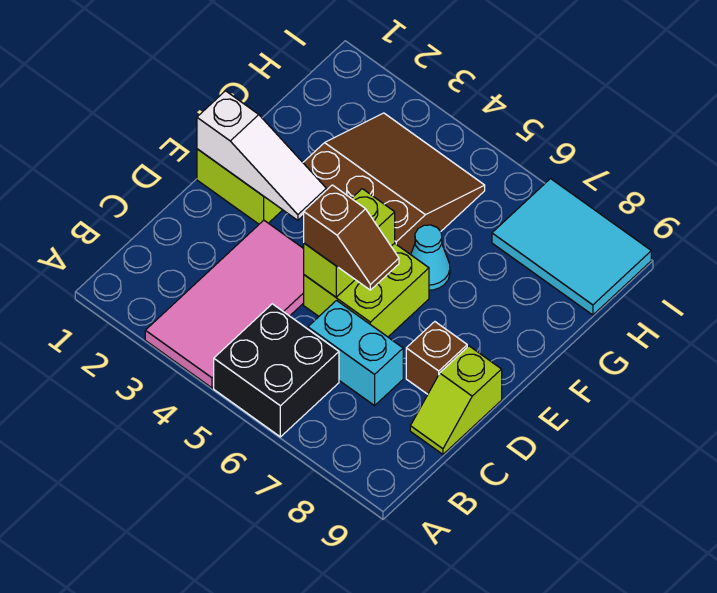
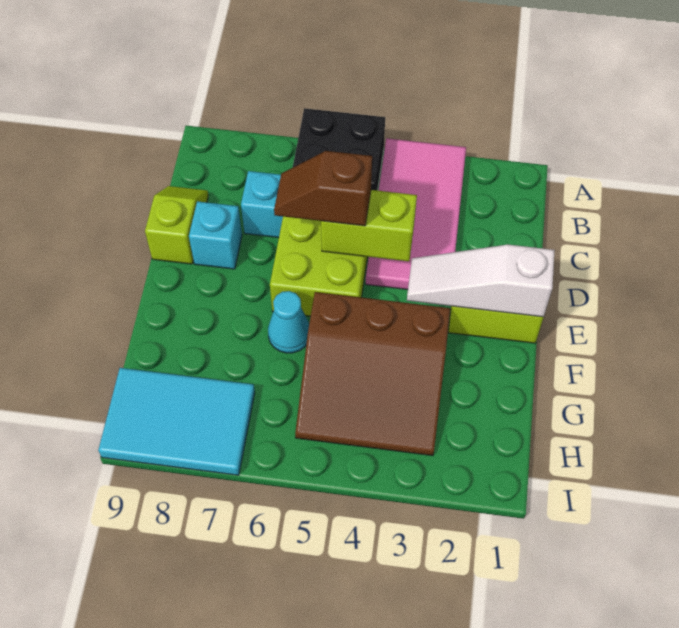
lime 1x2 brick [304,189,395,297] -> lime 1x2 brick turned to [321,190,417,261]
brown 1x1 brick [406,322,467,394] -> cyan 1x1 brick [189,201,242,269]

